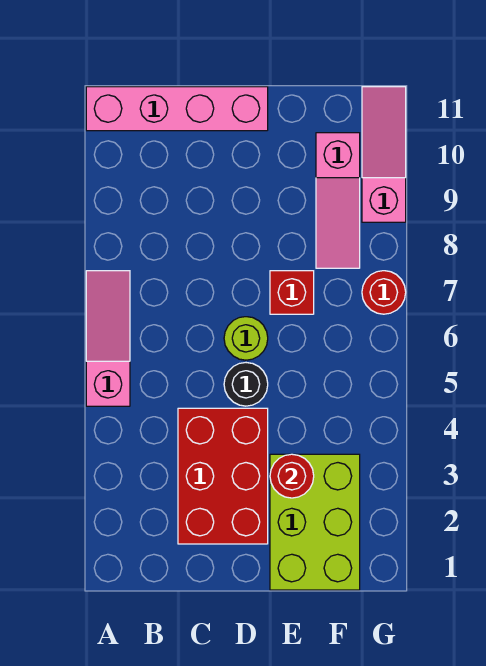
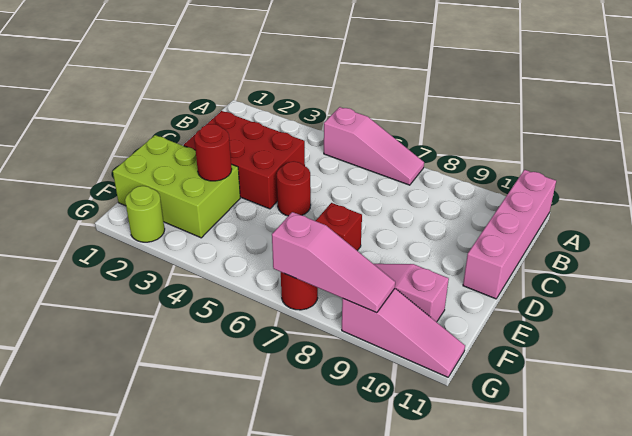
black 1x1 round brick [224,363,268,406] -> red 1x1 round brick [277,162,311,216]
lime 1x1 round brick [224,317,268,360] -> lime 1x1 round brick moved to [125,186,165,242]
none -> pink 1x3 slope [272,212,395,313]

